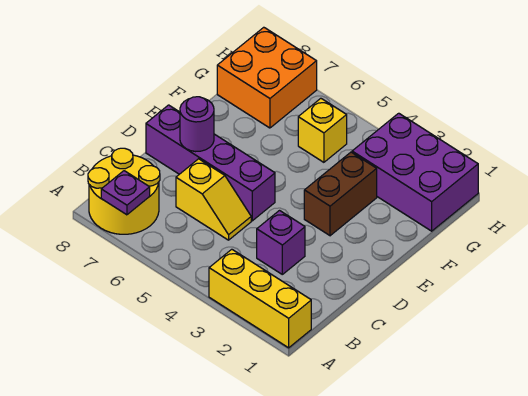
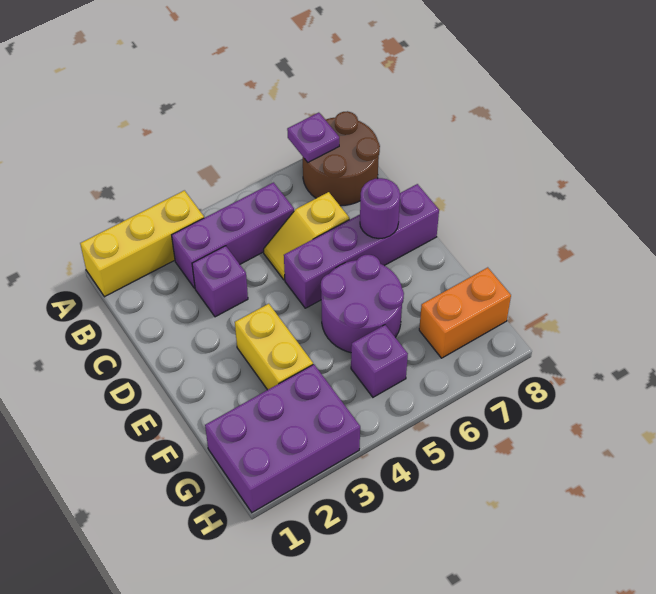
yellow 2x2 round brick [88,148,160,234] -> brown 2x2 round brick [303,111,380,206]
none -> purple 1x3 brick [172,183,294,288]
brown 1x2 brick [304,152,377,236] -> yellow 1x2 brick [235,304,313,390]
none -> purple 2x2 round brick [321,255,404,353]
yellow 1x1 brick [298,98,347,162] -> purple 1x1 brick [351,325,408,397]
orange 2x2 brick [217,27,317,128] -> orange 1x2 brick [419,267,511,358]

